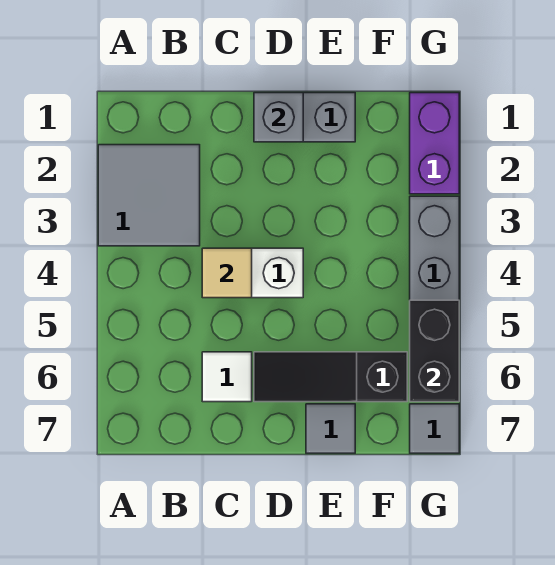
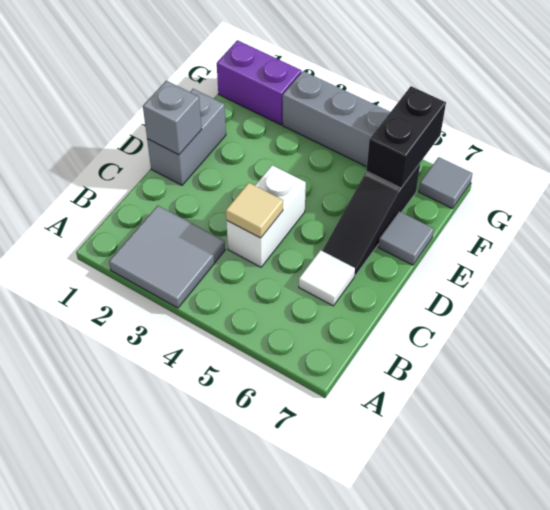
black 1x2 brick [410,300,459,402] -> black 1x2 brick turned to [366,86,446,188]

